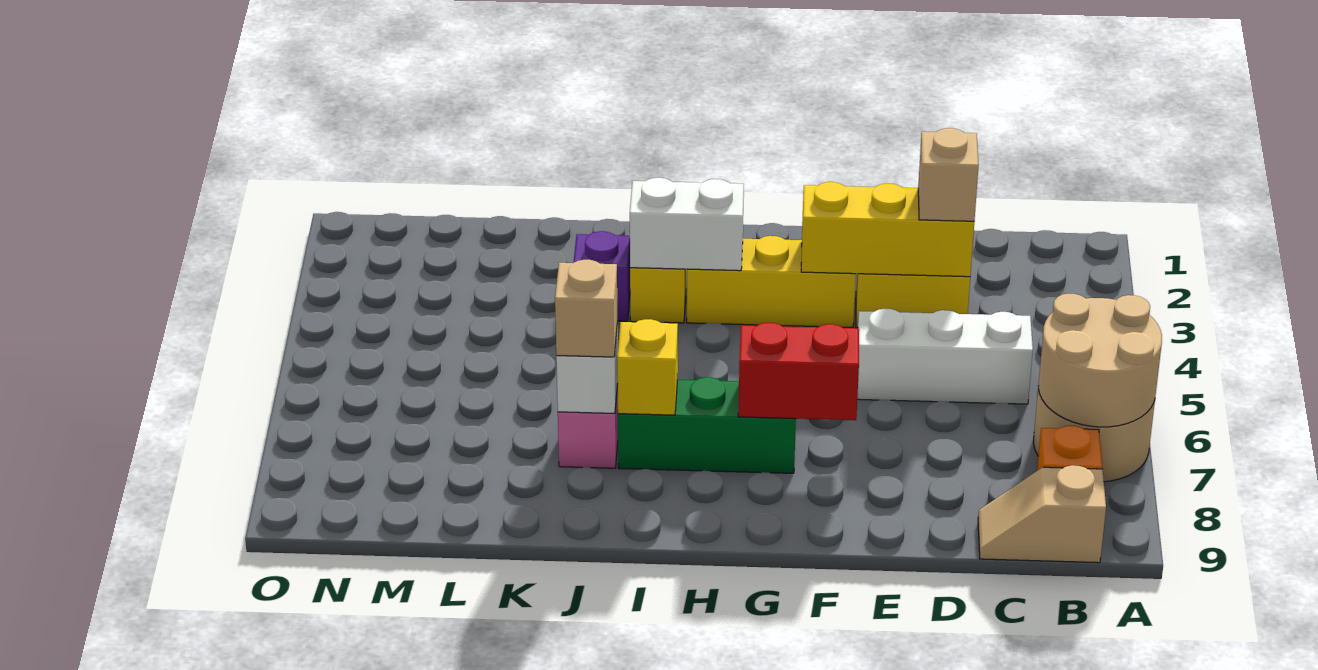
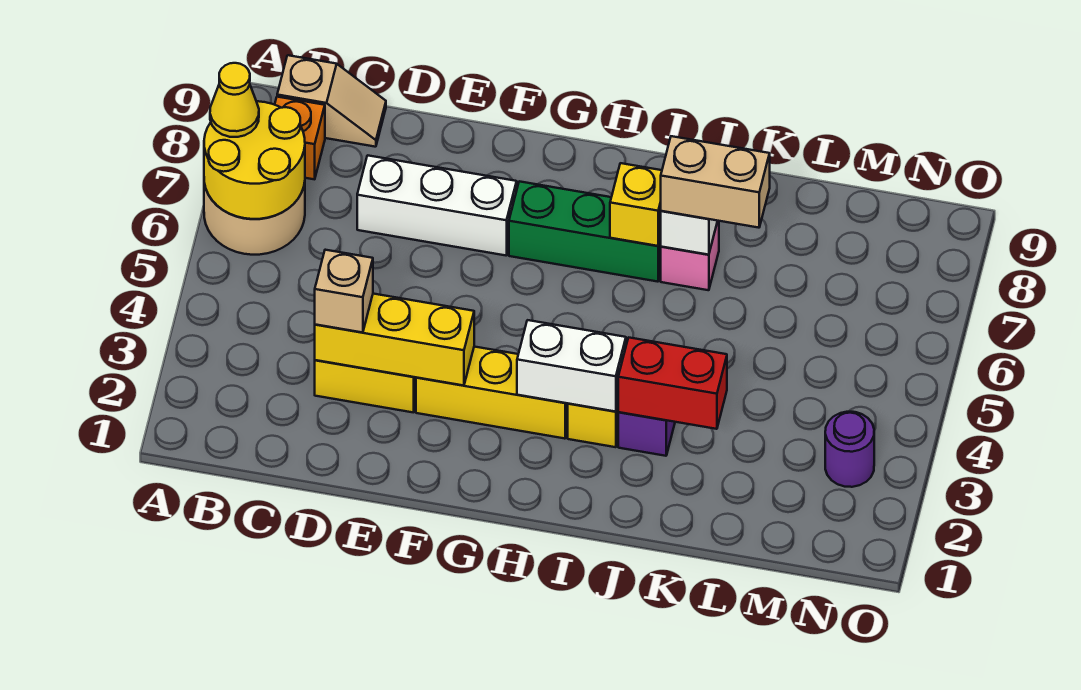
tan 2x2 round brick [1038,294,1162,427] -> yellow 2x2 round brick [204,101,305,219]
none -> yellow 1x1 cone [210,63,259,137]
white 1x3 brick [857,309,1033,404] -> white 1x3 brick moved to [357,155,517,255]
red 1x2 brick [738,323,859,420] -> red 1x2 brick moved to [618,338,727,429]
tan 1x1 brick [555,260,617,357] -> tan 1x2 brick [661,136,770,228]
none -> purple 1x1 round brick [825,412,874,487]

